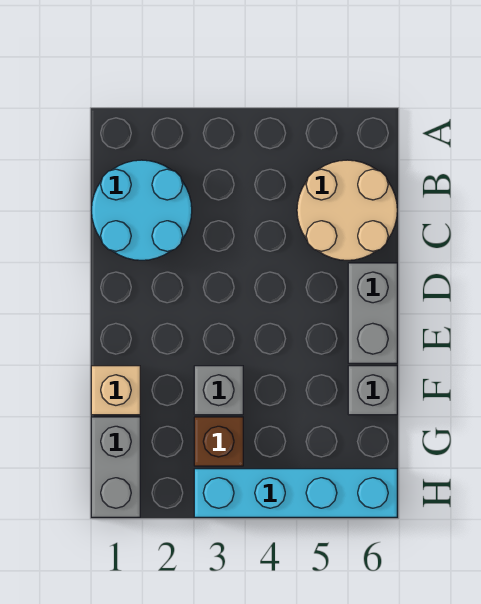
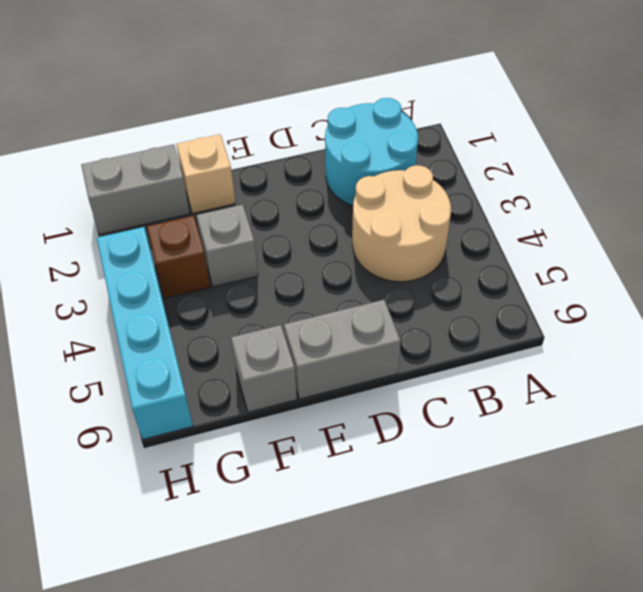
tan 2x2 round brick [297,160,397,260] -> tan 2x2 round brick moved to [352,165,451,282]

